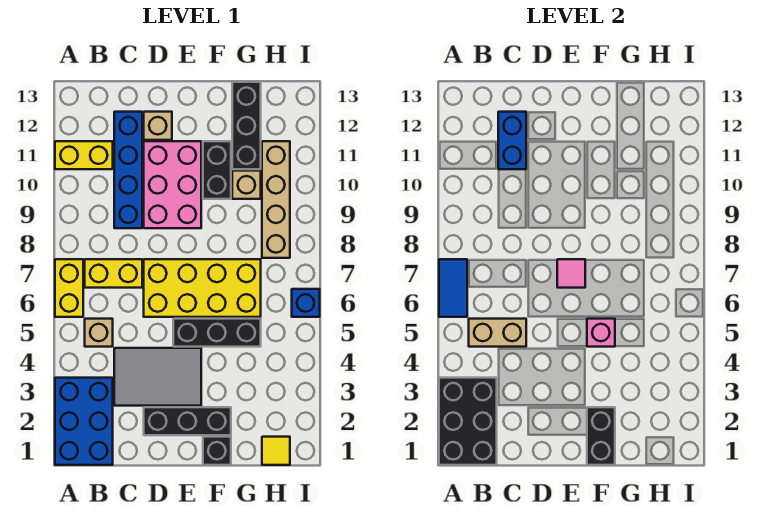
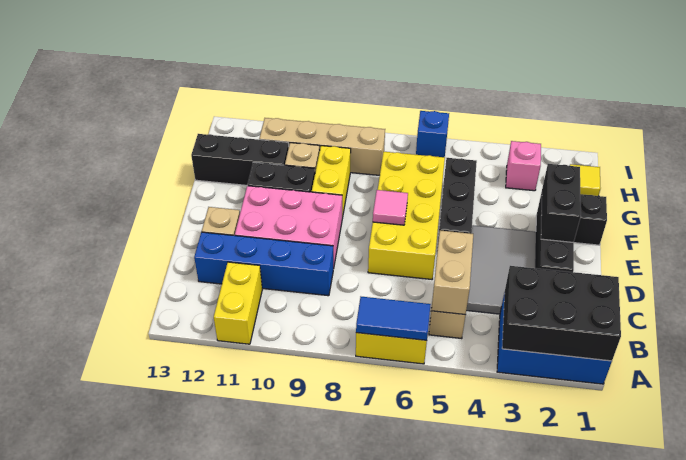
yellow 1x2 brick [85,259,142,288] -> yellow 1x2 brick moved to [312,146,351,218]
blue 1x2 brick [498,112,526,169] -> none
black 1x2 brick [587,407,615,465] -> black 1x2 brick turned to [541,164,581,243]
pink 1x1 brick [587,319,615,347] -> pink 1x1 brick moved to [506,141,541,191]

